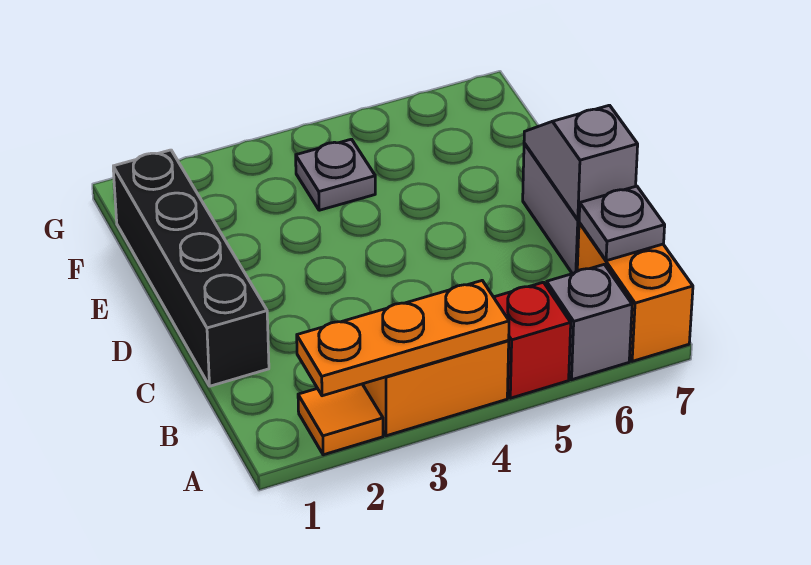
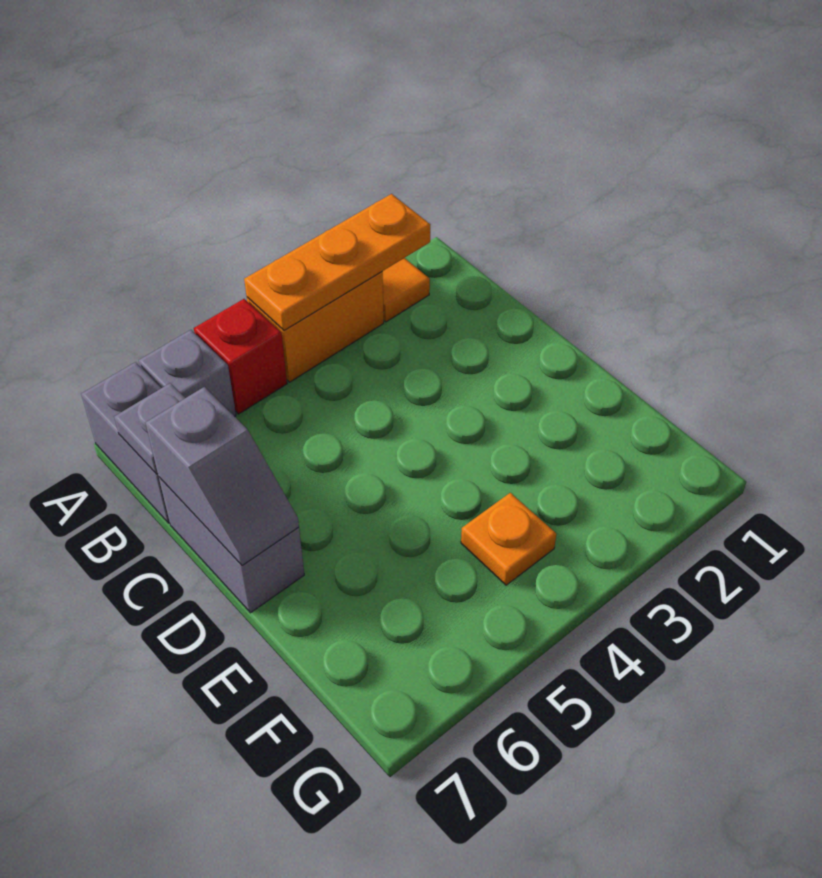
orange 1x2 brick [577,223,693,361] -> grey 1x2 brick [81,362,170,523]
black 1x4 brick [113,150,269,386] -> none
grey 1x1 plate [296,139,375,210] -> orange 1x1 plate [461,493,556,585]

